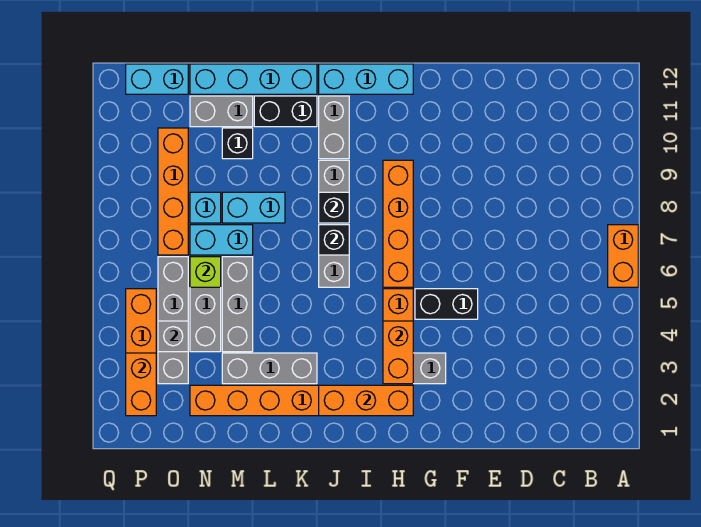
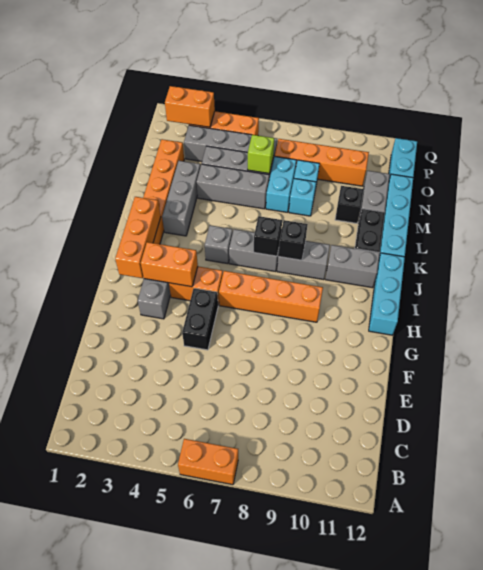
cyan 1x2 brick [222,192,285,223] -> cyan 1x1 brick [289,178,316,216]
grey 1x1 brick [158,321,188,352] -> grey 1x1 brick moved to [205,225,233,264]

